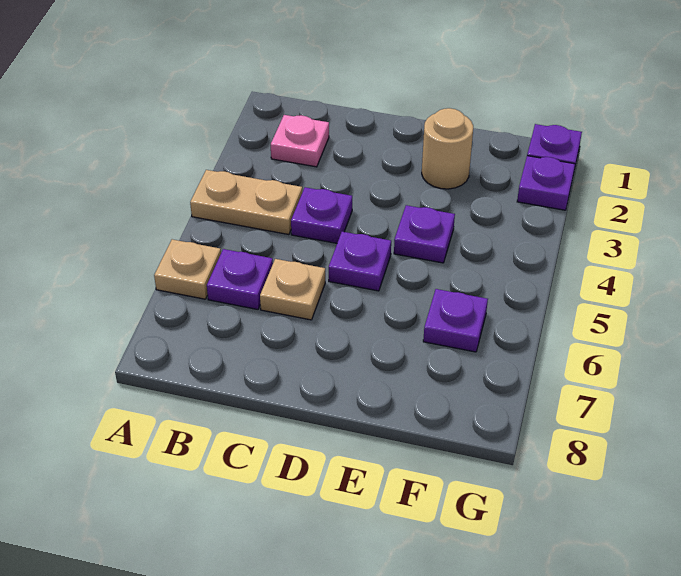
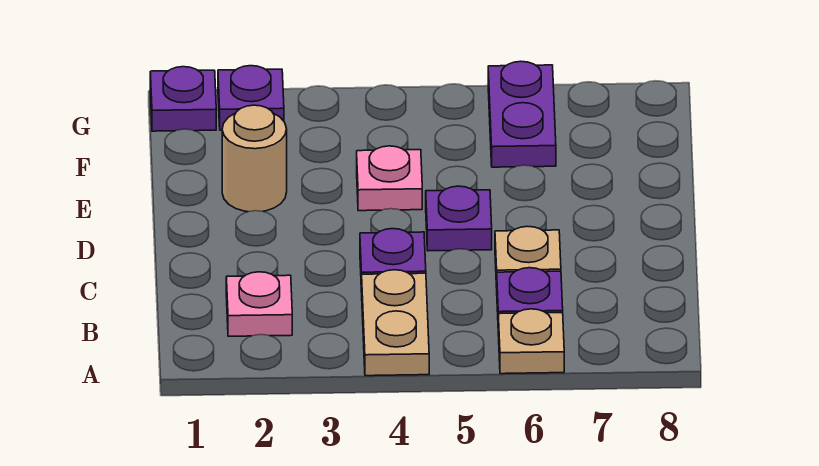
purple 1x1 plate [394,205,455,263] -> pink 1x1 plate [357,146,422,211]
purple 1x1 plate [423,289,488,352] -> purple 1x2 plate [488,61,556,167]

